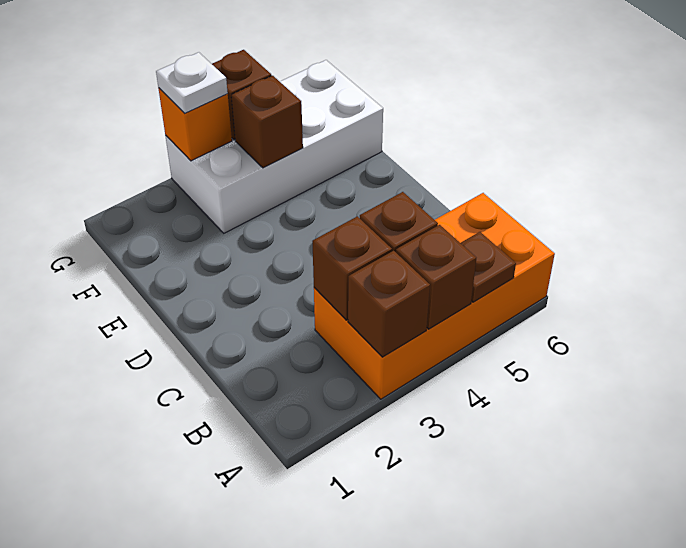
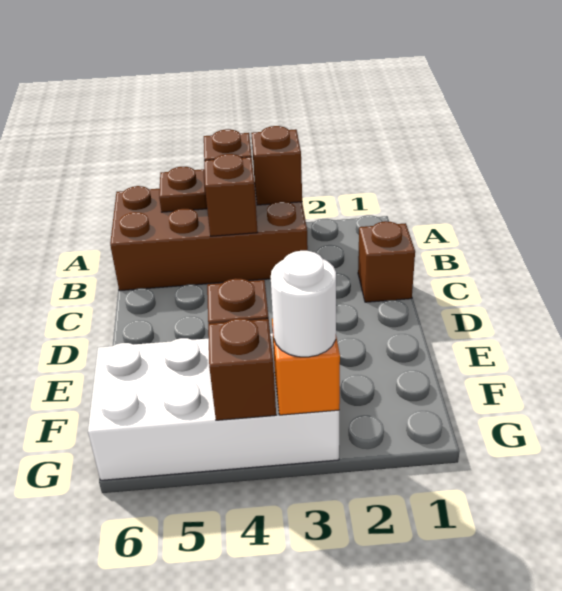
orange 2x4 brick [314,193,555,399] -> brown 2x4 brick [110,182,308,291]
brown 1x1 brick [312,216,392,320] -> brown 1x1 brick moved to [358,221,415,302]
white 1x1 plate [156,52,228,113] -> white 1x1 round brick [271,251,336,357]

